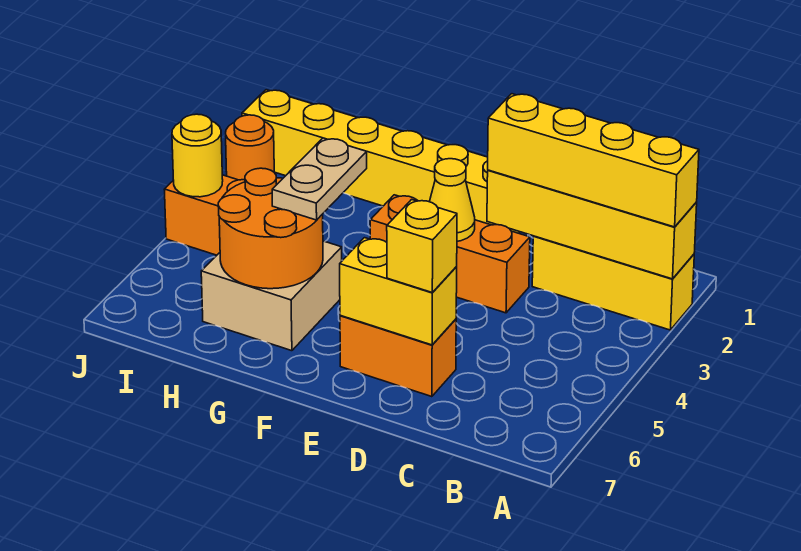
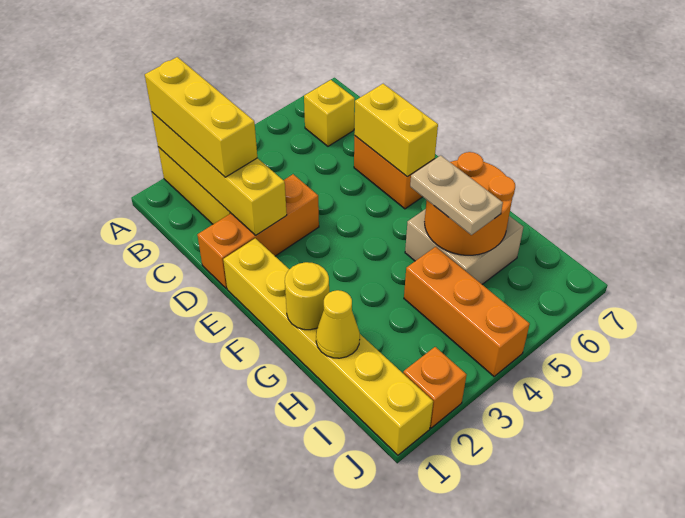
yellow 1x4 brick [488,94,699,227] -> yellow 1x3 brick [145,57,257,177]
orange 1x3 brick [370,195,530,313] -> orange 1x3 brick turned to [198,174,319,289]
yellow 1x1 brick [387,199,457,293] -> yellow 1x1 brick moved to [304,80,355,146]
yellow 1x1 cone [429,159,475,241] -> yellow 1x1 cone moved to [316,290,360,358]
tan 1x2 plate [272,138,367,220] -> tan 1x2 plate turned to [410,155,503,235]
orange 1x1 round brick [226,115,274,180] -> orange 1x1 brick [403,347,467,428]
yellow 1x1 round brick [172,114,223,197] -> yellow 1x1 round brick moved to [285,262,329,330]

